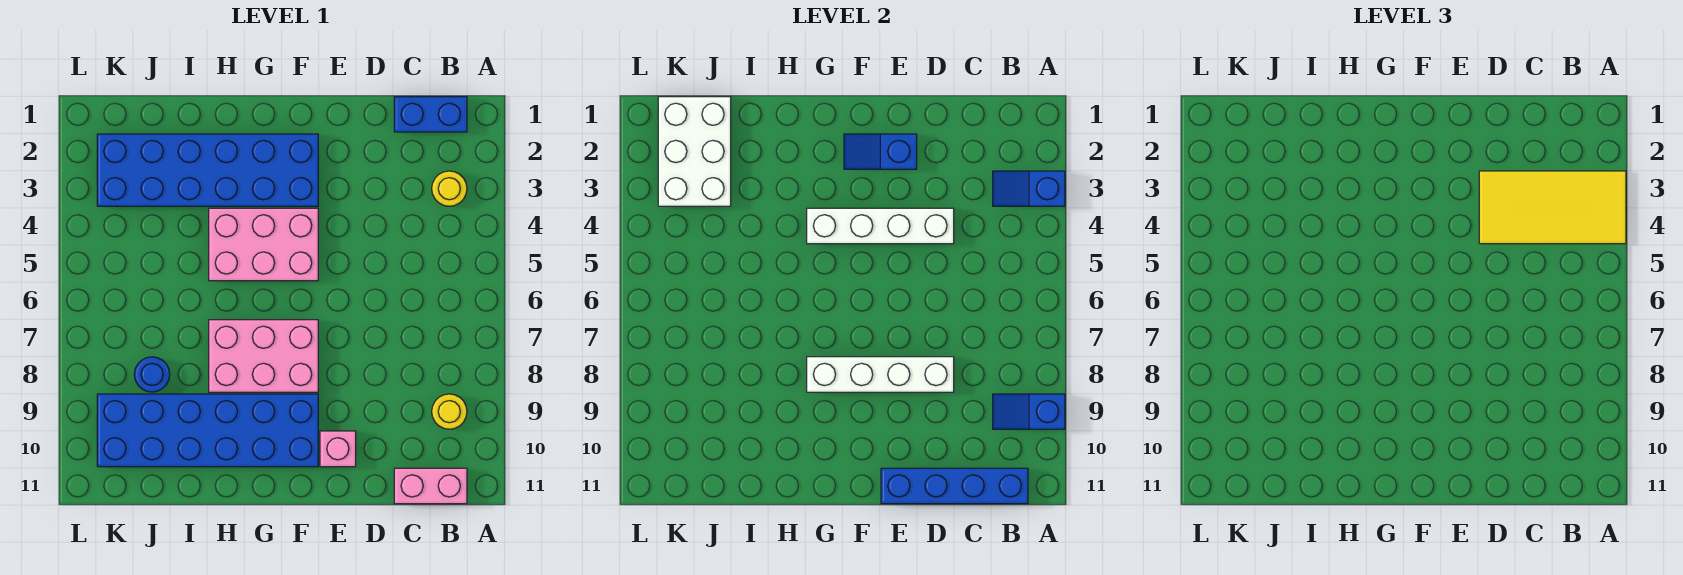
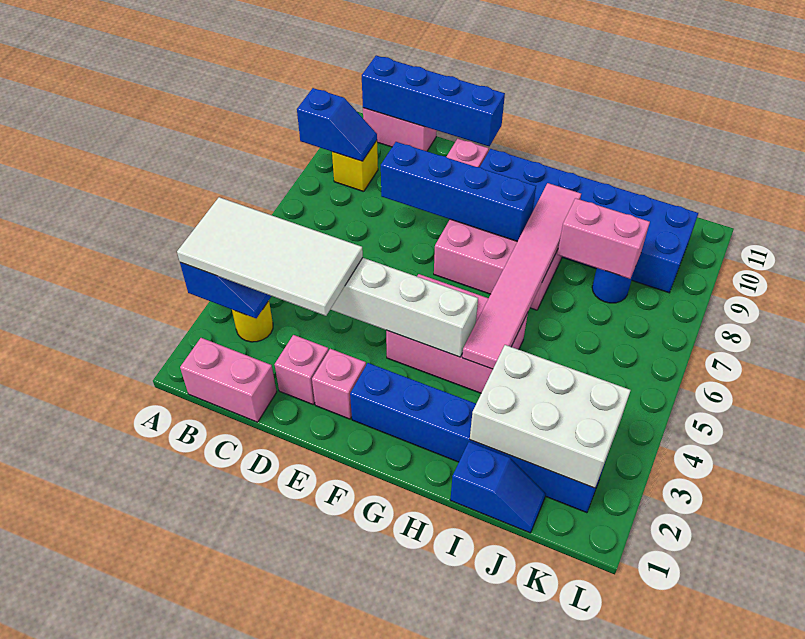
yellow 2x4 tile [1479,171,1626,244] -> white 2x4 tile [177,197,363,316]
blue 1x2 brick [394,97,467,132] -> pink 1x2 brick [180,338,277,422]
yellow 1x1 round brick [432,394,467,429] -> yellow 1x1 brick [332,141,378,191]
none -> pink 1x1 brick [275,335,329,404]
white 1x4 brick [807,357,954,392] -> blue 1x4 brick [381,142,536,241]
none -> pink 1x1 brick [312,349,366,419]
blue 1x2 slope [844,134,917,169] -> blue 1x2 slope moved to [450,442,546,533]
blue 2x6 brick [97,134,318,206] -> blue 1x6 brick [350,363,606,513]
none -> pink 1x6 tile [462,183,581,369]
none -> pink 1x2 brick [557,198,650,279]
white 2x3 brick [658,97,731,206] -> white 2x3 brick turned to [470,345,631,488]

